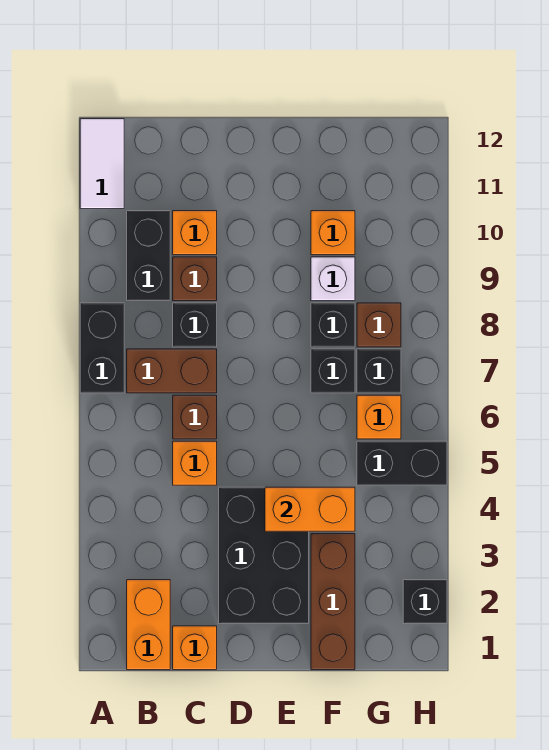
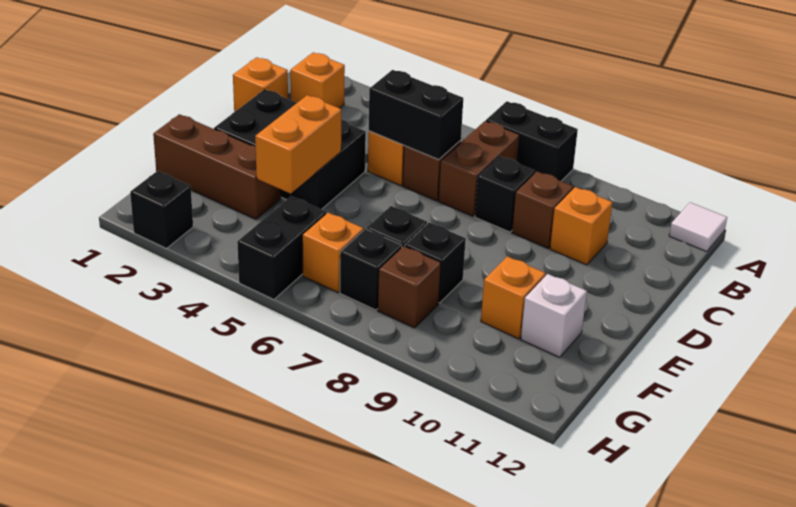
white 1x2 tile [80,119,124,209] -> white 1x1 tile [669,202,727,252]
orange 1x2 brick [127,580,170,670] -> orange 1x1 brick [290,52,345,108]
black 1x2 brick [127,211,170,301] -> black 1x2 brick moved to [369,70,463,160]
white 1x1 brick [311,257,355,301] -> white 1x1 brick moved to [521,274,587,357]

